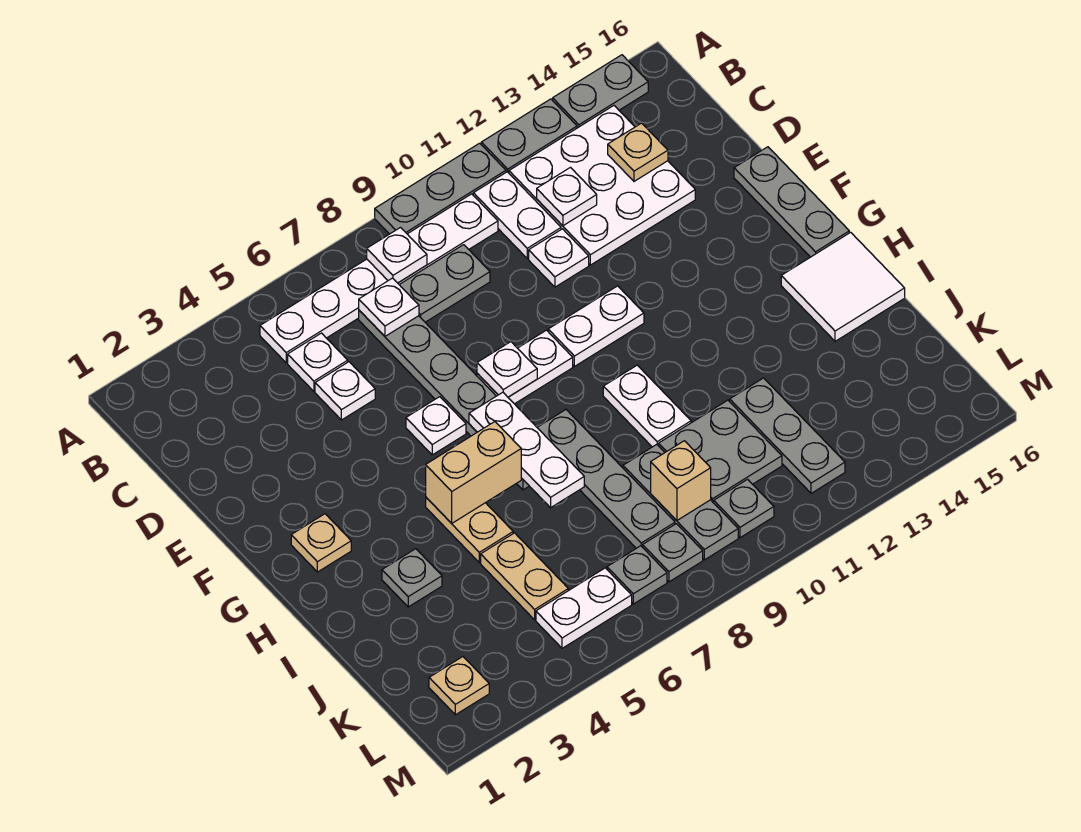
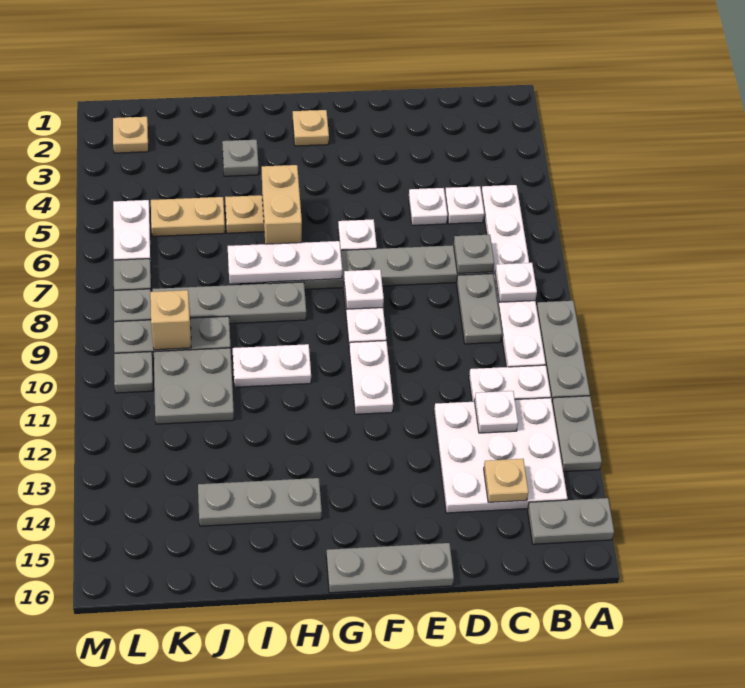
grey 1x2 plate [553,55,648,128] -> grey 1x2 plate turned to [528,498,614,544]
white 1x1 plate [359,278,419,336] -> grey 1x1 plate [454,235,494,274]
white 1x1 plate [529,229,589,287] -> none
white 2x2 tile [781,232,905,341] -> none
grey 1x3 plate [730,378,845,493] -> grey 1x3 plate moved to [198,478,322,526]

